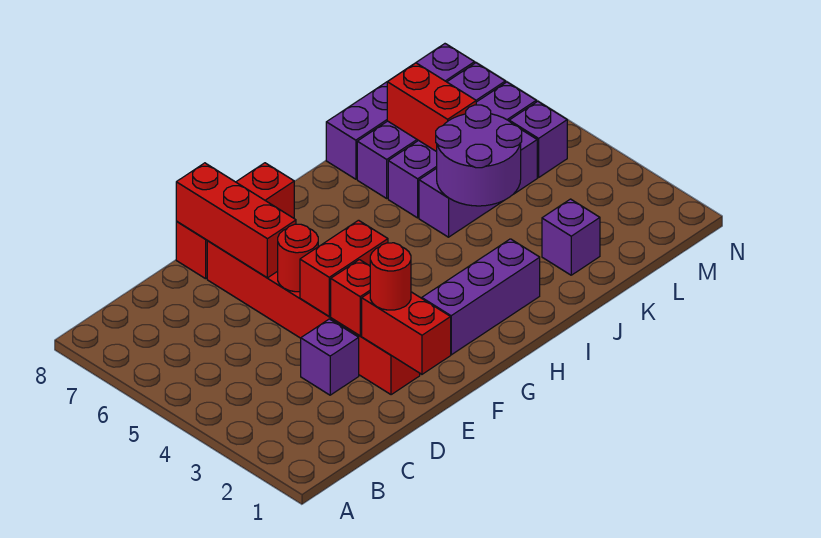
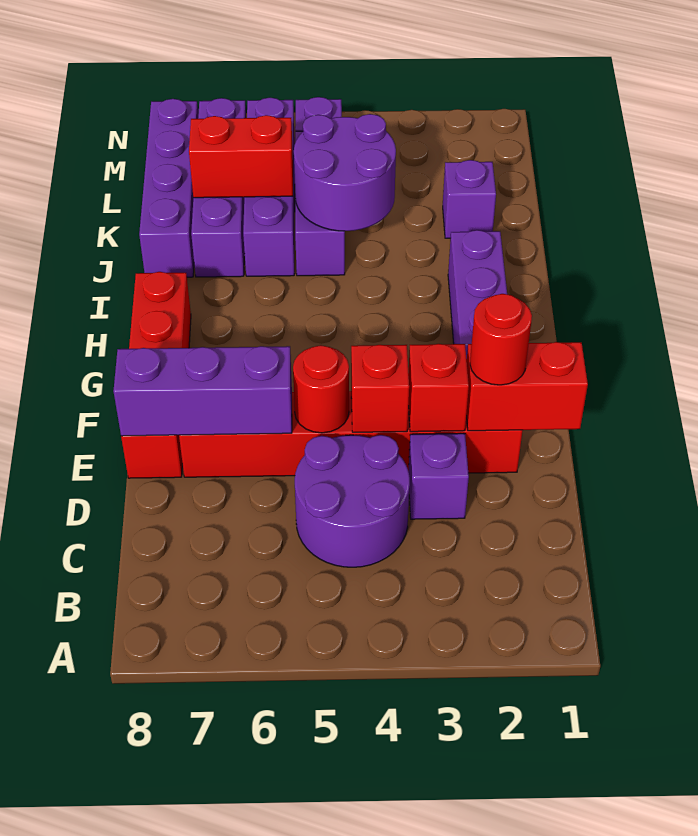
none -> purple 2x2 round brick [295,435,410,567]
red 1x2 brick [300,220,388,316] -> red 1x1 brick [351,345,409,432]
red 1x3 brick [176,163,296,278] -> purple 1x3 brick [113,346,292,436]
red 1x3 brick [176,163,294,279] -> red 1x4 brick [121,272,191,478]

